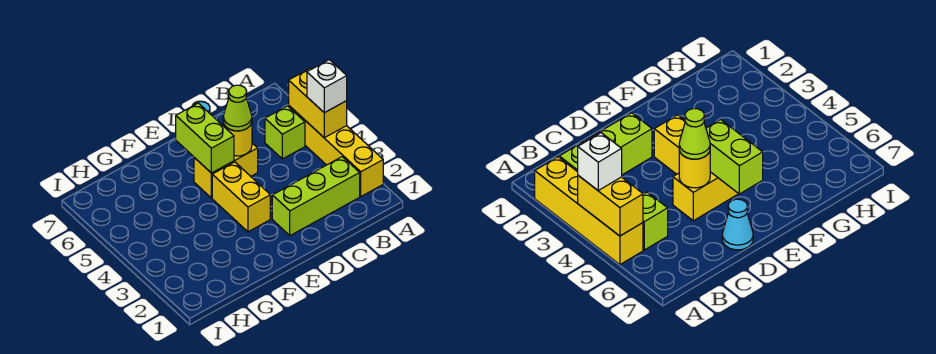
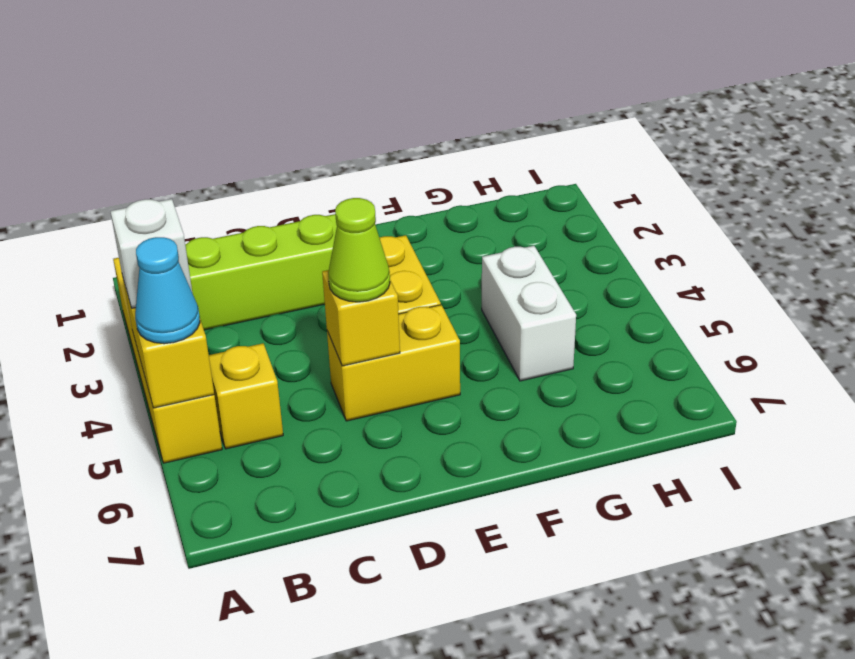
lime 1x1 brick [265,106,305,159] -> yellow 1x1 brick [209,343,283,449]
yellow 1x1 round brick [223,122,252,156] -> yellow 1x1 brick [322,270,400,366]
cyan 1x1 cone [722,199,753,250] -> cyan 1x1 cone moved to [135,237,200,344]
lime 1x2 brick [176,103,234,173] -> none
none -> white 1x2 brick [482,246,576,381]

